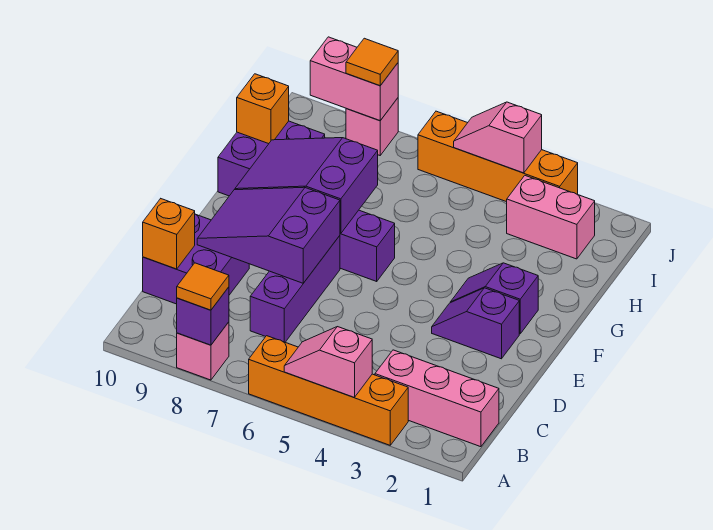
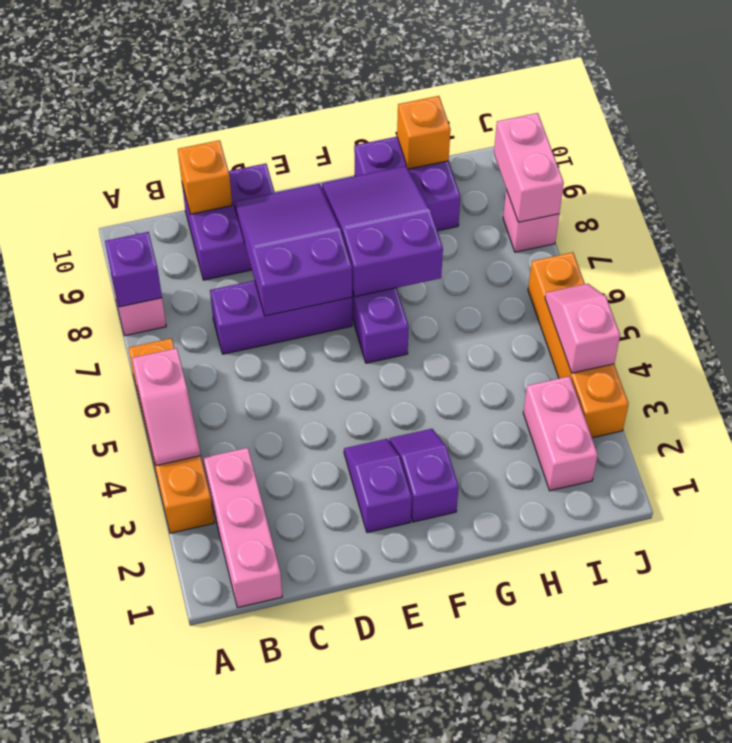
pink 1x2 slope [284,327,372,397] -> pink 1x2 slope turned to [132,348,201,466]
orange 1x1 tile [177,263,229,310] -> none
orange 1x1 tile [346,38,398,86] -> none

